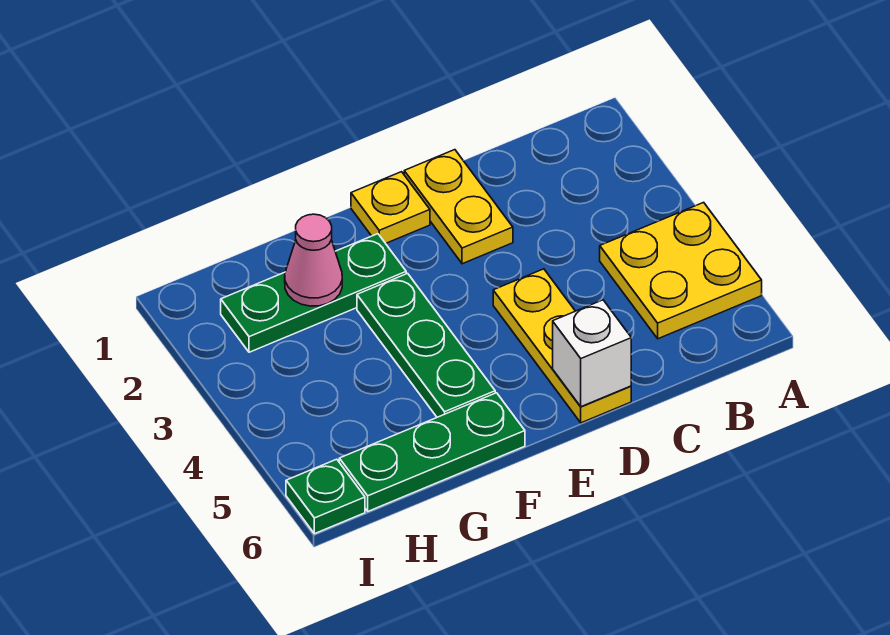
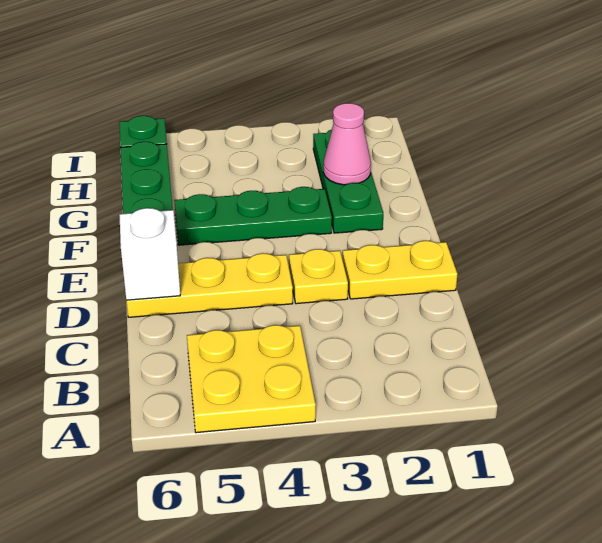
yellow 1x1 plate [351,172,430,243] -> yellow 1x1 plate moved to [289,249,348,304]

